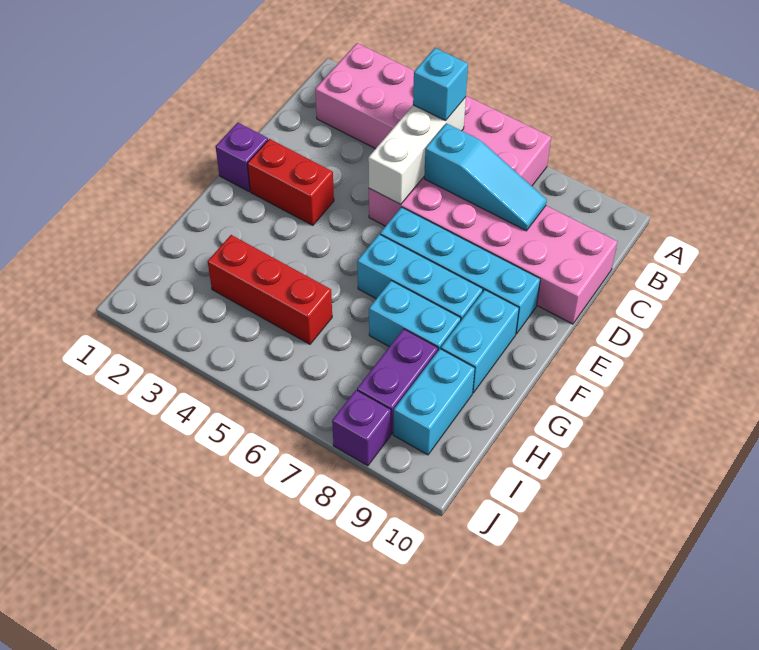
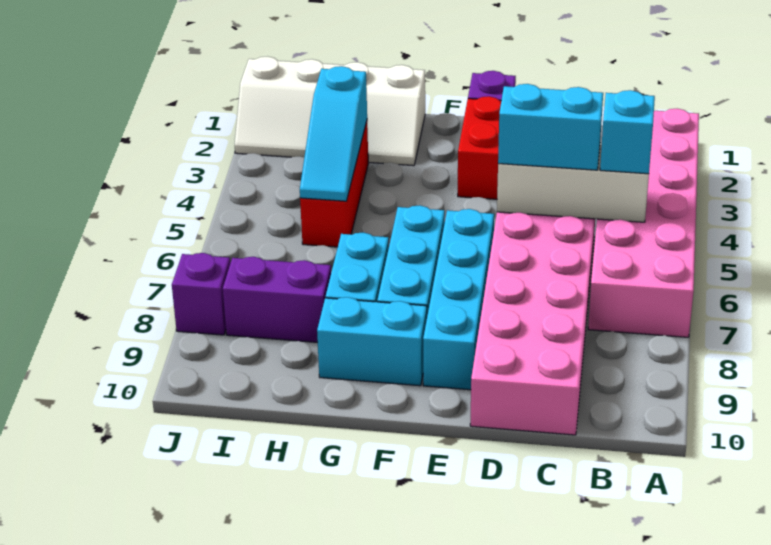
cyan 1x3 slope [424,123,547,231] -> cyan 1x3 slope moved to [300,66,367,201]
none -> white 2x4 slope [235,57,425,166]
cyan 1x2 brick [393,349,475,455] -> cyan 1x2 brick moved to [498,84,603,170]

